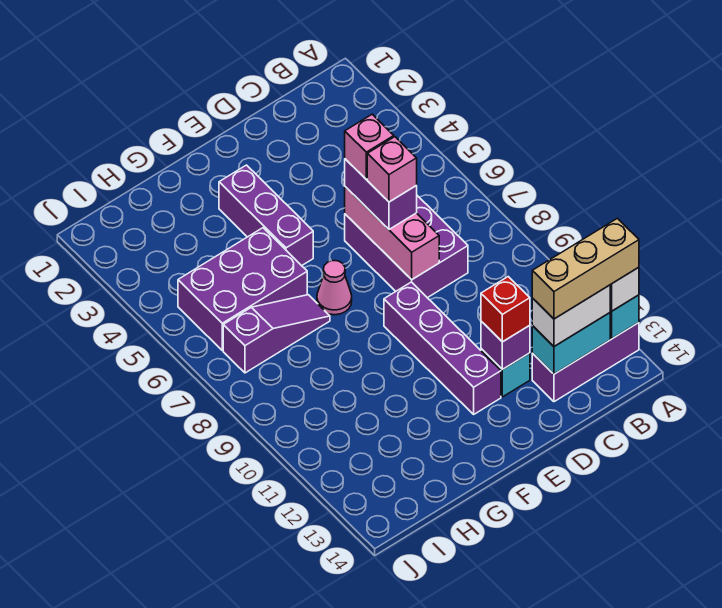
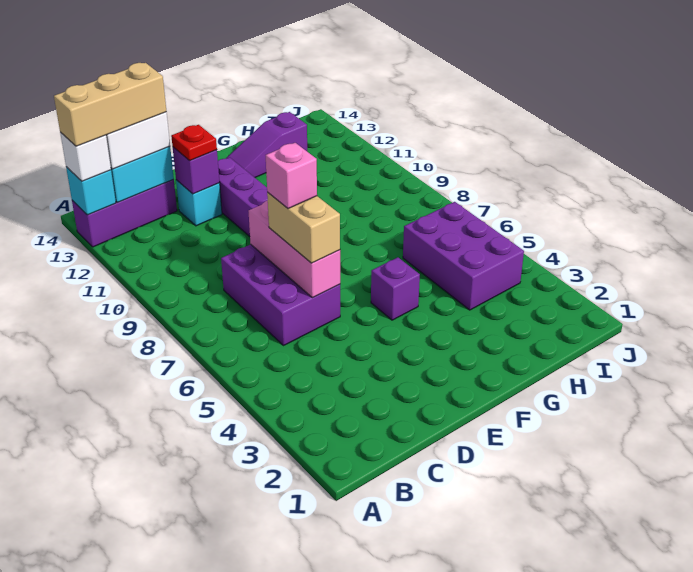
purple 1x2 brick [345,159,417,229] -> tan 1x2 brick [267,192,340,263]
pink 1x1 brick [345,114,394,179] -> none
red 1x1 brick [481,277,530,342] -> red 1x1 plate [171,125,217,161]
purple 1x3 brick [219,165,313,266] -> purple 1x1 brick [371,257,420,320]
pink 1x1 cone [317,261,352,315] -> none
purple 2x3 brick [178,228,307,350] -> purple 2x3 brick turned to [403,202,524,310]
purple 1x3 slope [223,295,330,373] -> purple 1x3 slope moved to [226,112,307,177]

